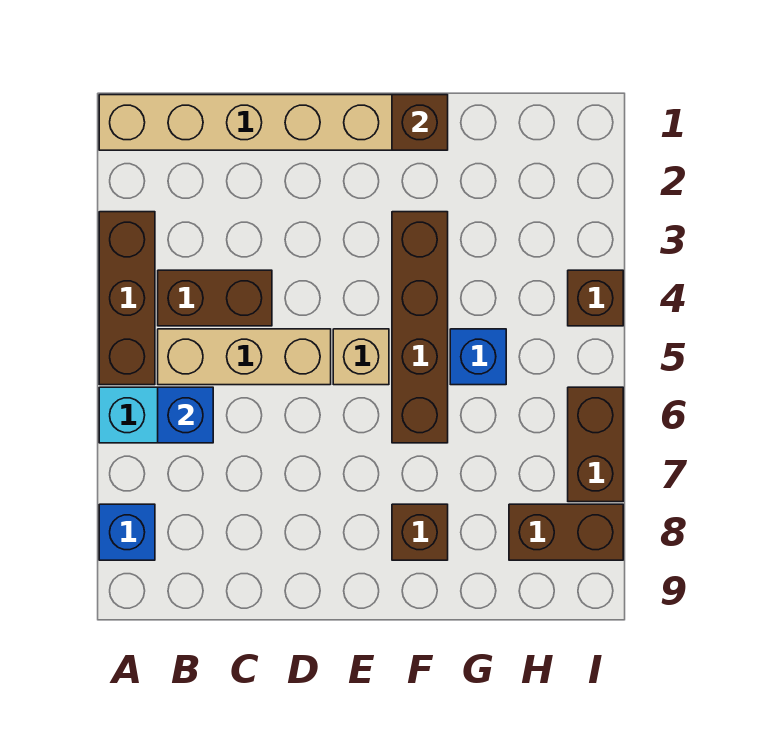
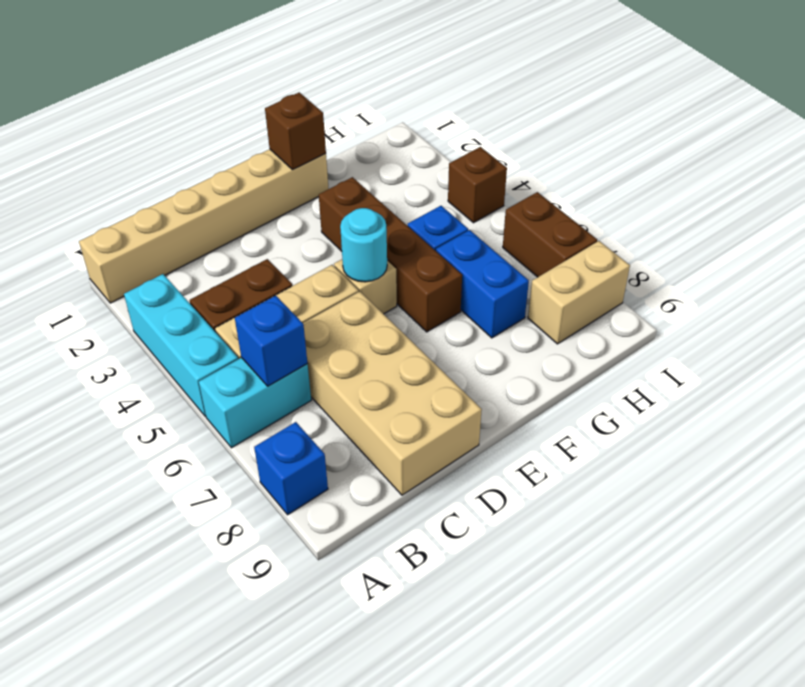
brown 1x3 brick [99,212,155,385] -> cyan 1x3 brick [124,274,238,416]
none -> tan 2x4 brick [303,292,482,495]
none -> cyan 1x1 round brick [340,208,387,282]
brown 1x1 brick [392,504,448,560] -> none
none -> blue 1x2 brick [436,230,529,338]
brown 1x2 brick [509,504,623,560] -> tan 1x2 brick [528,241,630,344]

